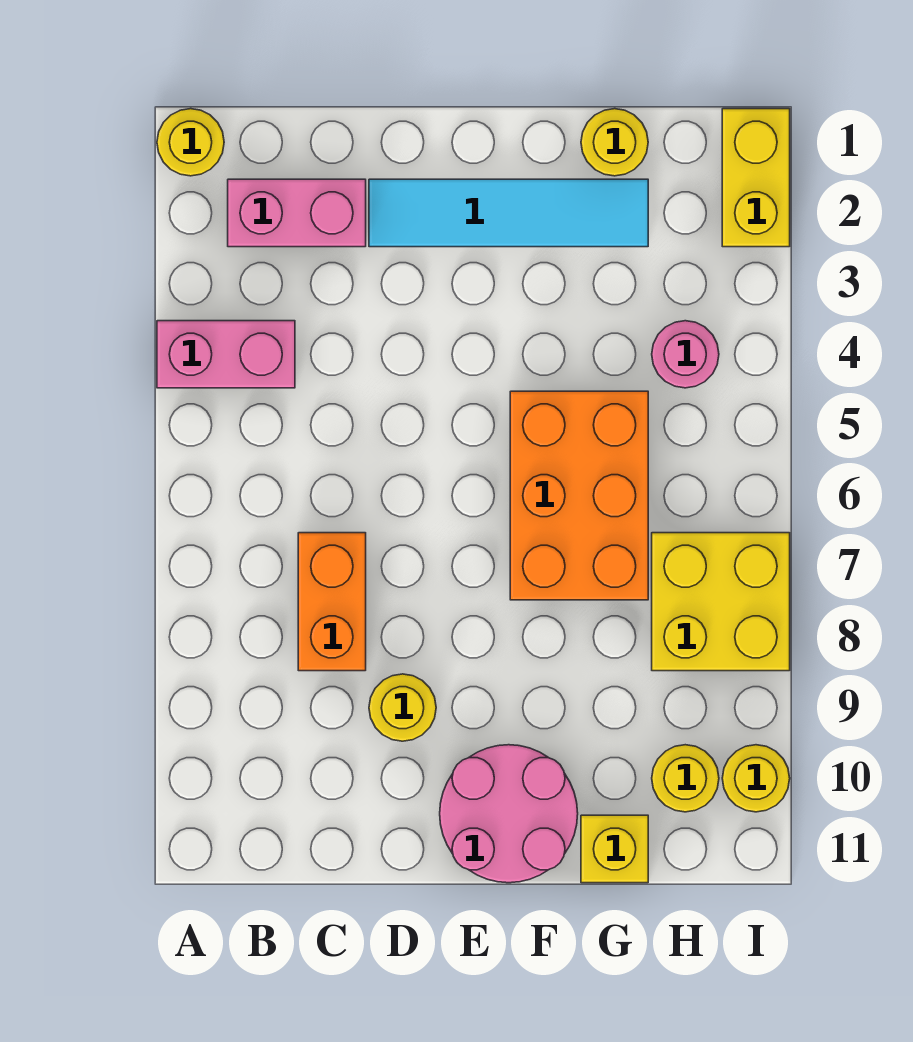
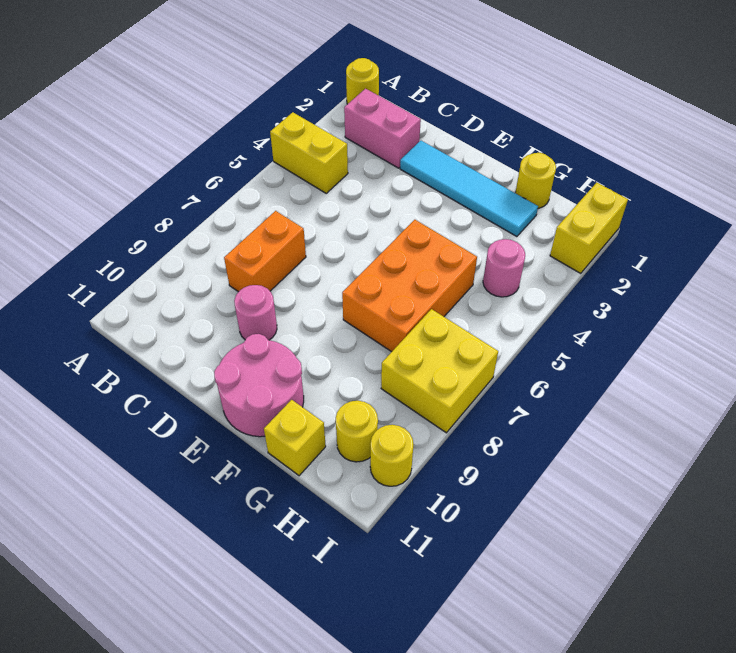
pink 1x2 brick [157,321,295,388] -> yellow 1x2 brick [270,112,348,193]
yellow 1x1 round brick [369,674,436,741] -> pink 1x1 round brick [234,285,277,340]

